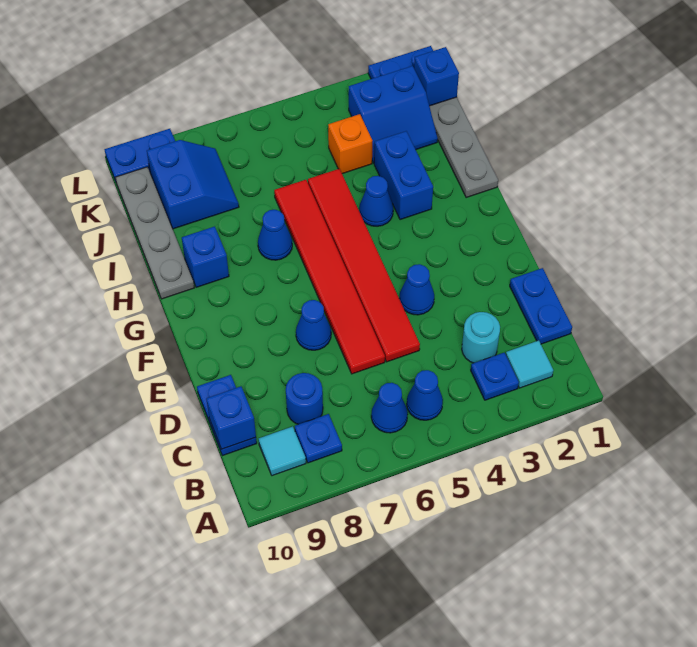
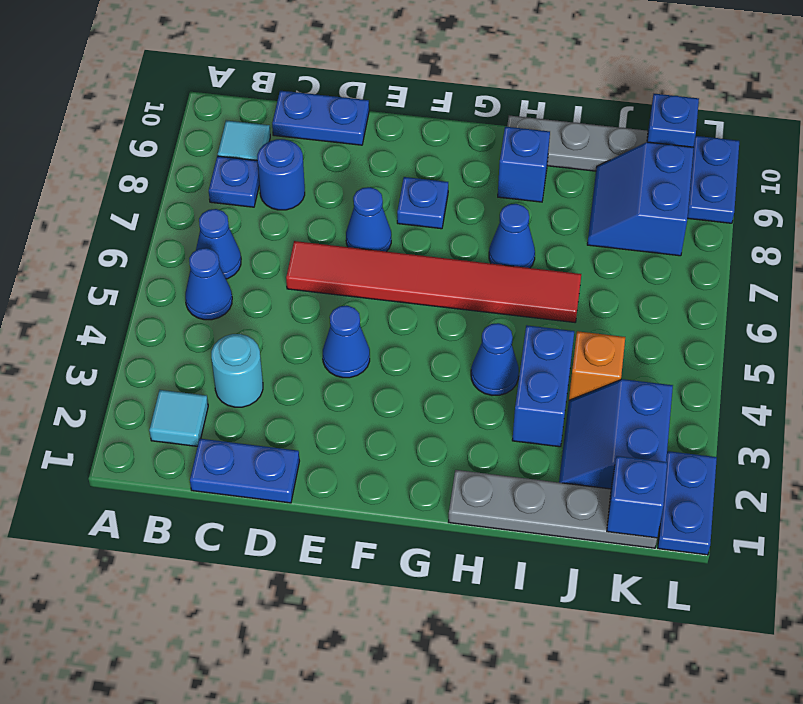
blue 1x1 plate [471,353,519,400] -> blue 1x1 plate moved to [397,177,448,229]
blue 1x1 brick [206,387,256,449] -> blue 1x1 brick moved to [647,94,699,147]
red 1x6 tile [308,169,420,362] -> none
blue 1x2 brick [374,131,433,220] -> blue 1x2 brick turned to [512,325,574,447]
blue 2x2 slope [147,140,239,229] -> blue 2x2 slope turned to [587,142,694,256]

